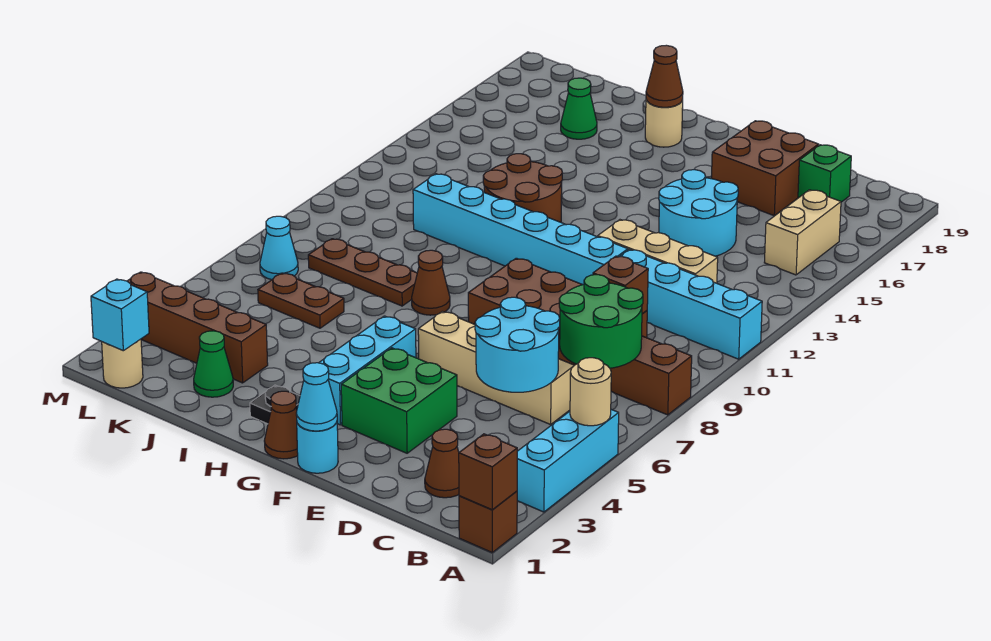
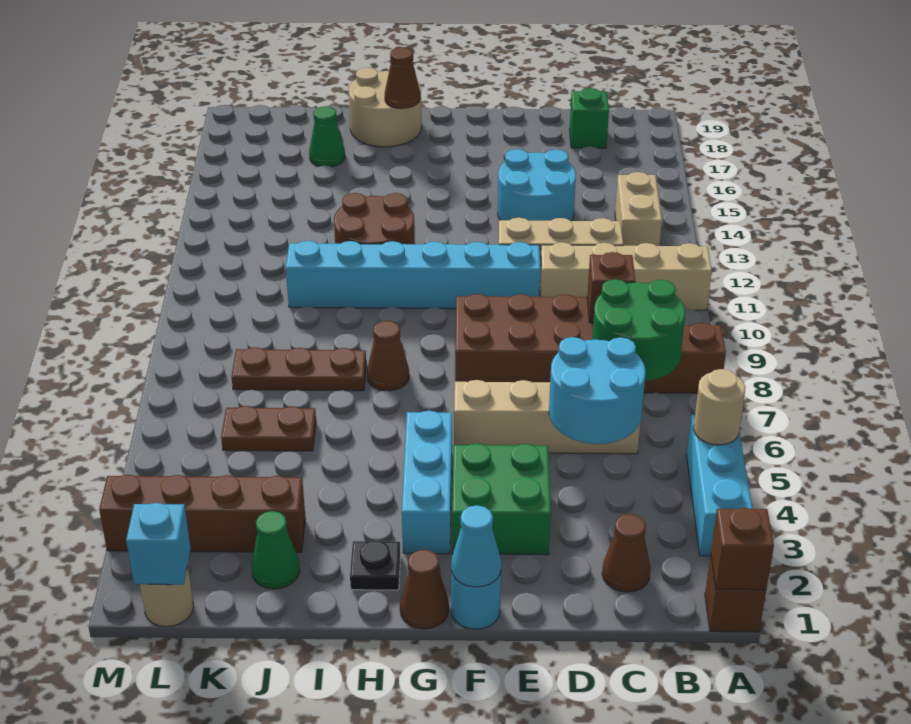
cyan 1x4 brick [620,249,762,359] -> tan 1x4 brick [540,242,712,310]
tan 1x2 brick [764,190,841,275] -> tan 1x2 brick moved to [615,172,662,246]
brown 2x2 brick [711,121,819,216] -> none
tan 1x1 round brick [645,100,683,147] -> tan 2x2 round brick [349,68,422,147]
cyan 1x1 cone [260,216,298,280] -> none

